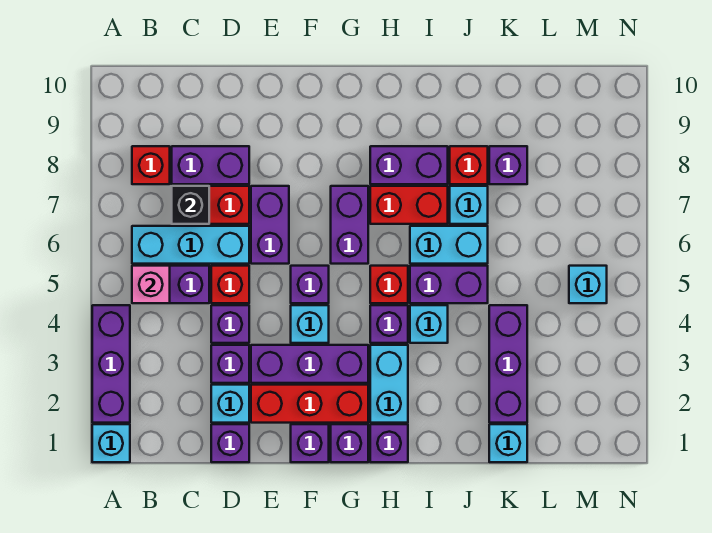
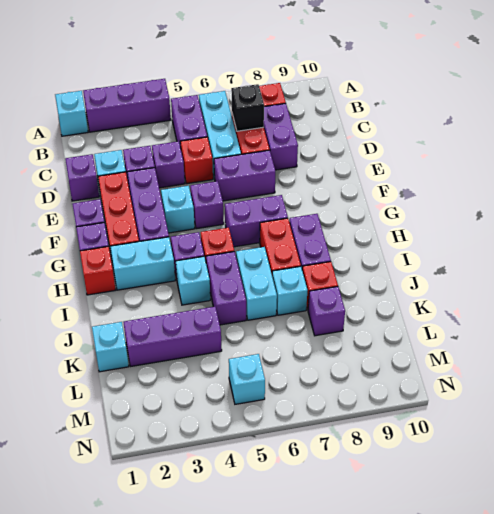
pink 1x1 brick [132,266,170,303] -> none
purple 1x1 brick [370,424,408,462] -> red 1x1 brick [80,246,115,295]

